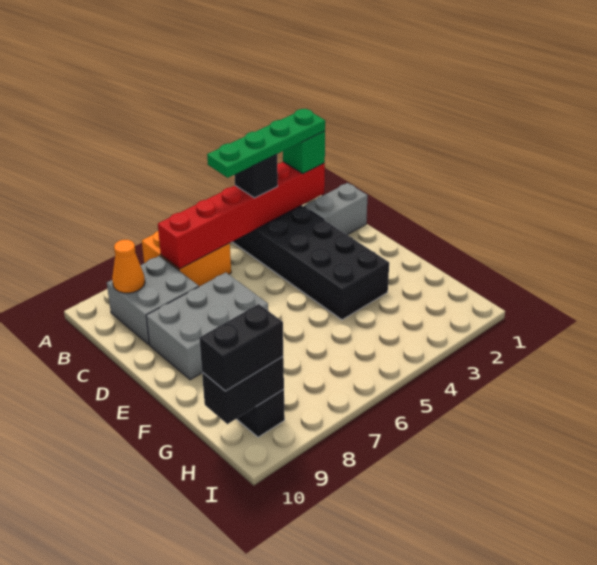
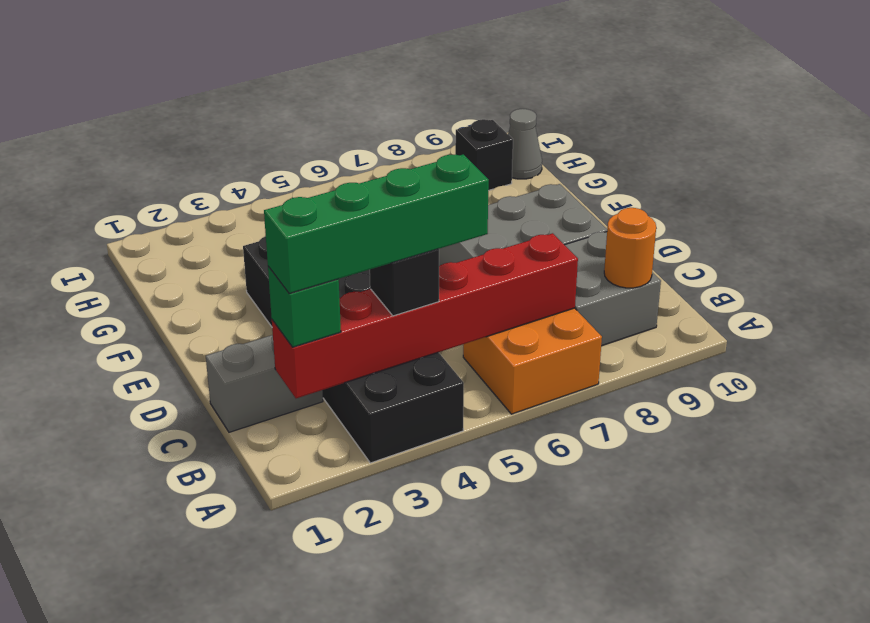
green 1x4 plate [207,109,325,178] -> green 1x4 brick [264,154,489,294]
orange 1x1 cone [112,240,145,293] -> orange 1x1 round brick [604,208,656,288]
black 1x2 brick [202,357,284,424] -> none
black 1x2 brick [199,304,283,391] -> none
none -> grey 1x1 cone [508,109,542,179]

